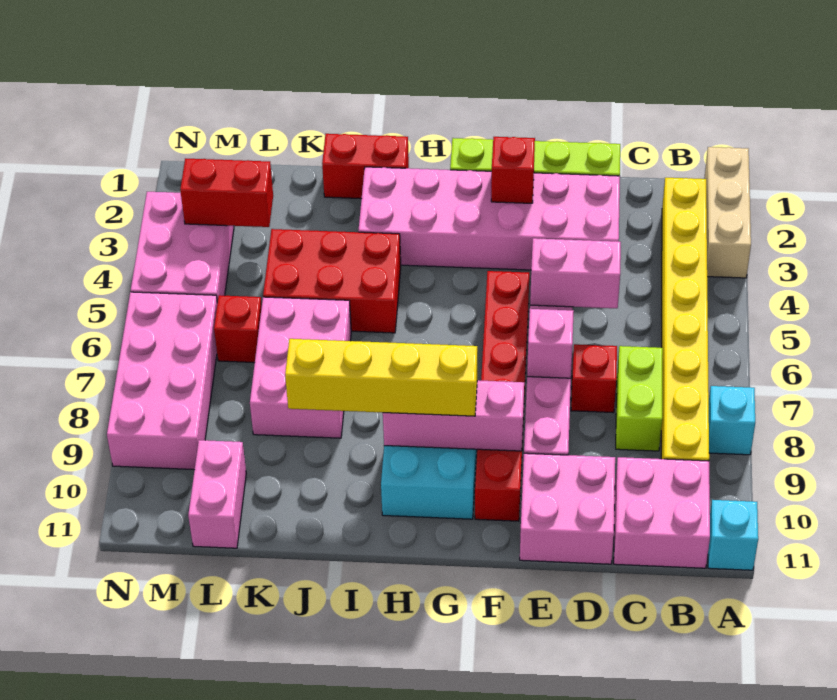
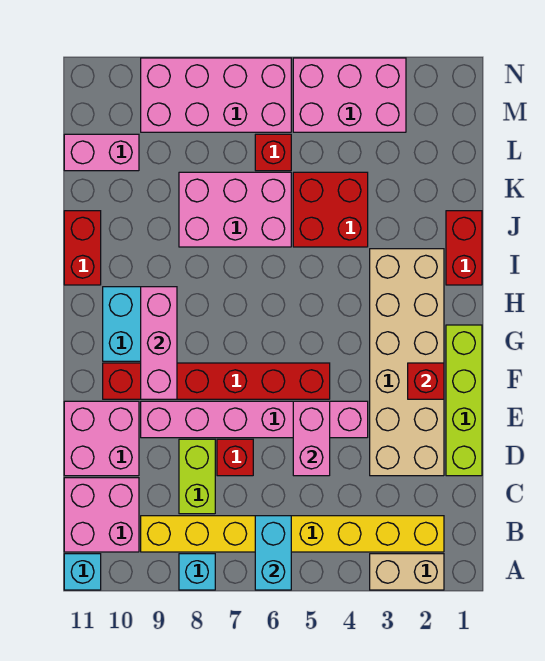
tan 1x3 brick [704,147,751,278] -> tan 1x2 brick [370,554,444,590]
none -> cyan 1x2 brick [255,516,291,590]
lime 1x2 brick [616,346,663,451] -> lime 1x2 brick turned to [179,439,215,514]
pink 2x6 brick [358,167,620,270] -> tan 2x6 brick [370,249,444,476]
pink 1x1 brick [527,309,574,378] -> none
yellow 1x4 brick [285,339,477,416] -> none
red 2x3 brick [263,229,401,333] -> red 2x2 brick [293,172,368,247]
red 1x2 brick [180,158,273,227] -> red 1x2 brick moved to [64,211,101,285]

